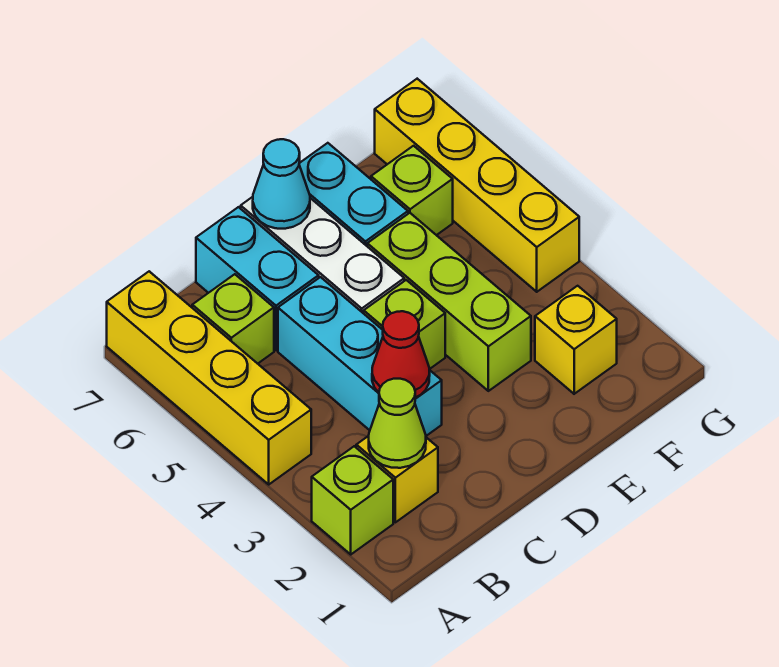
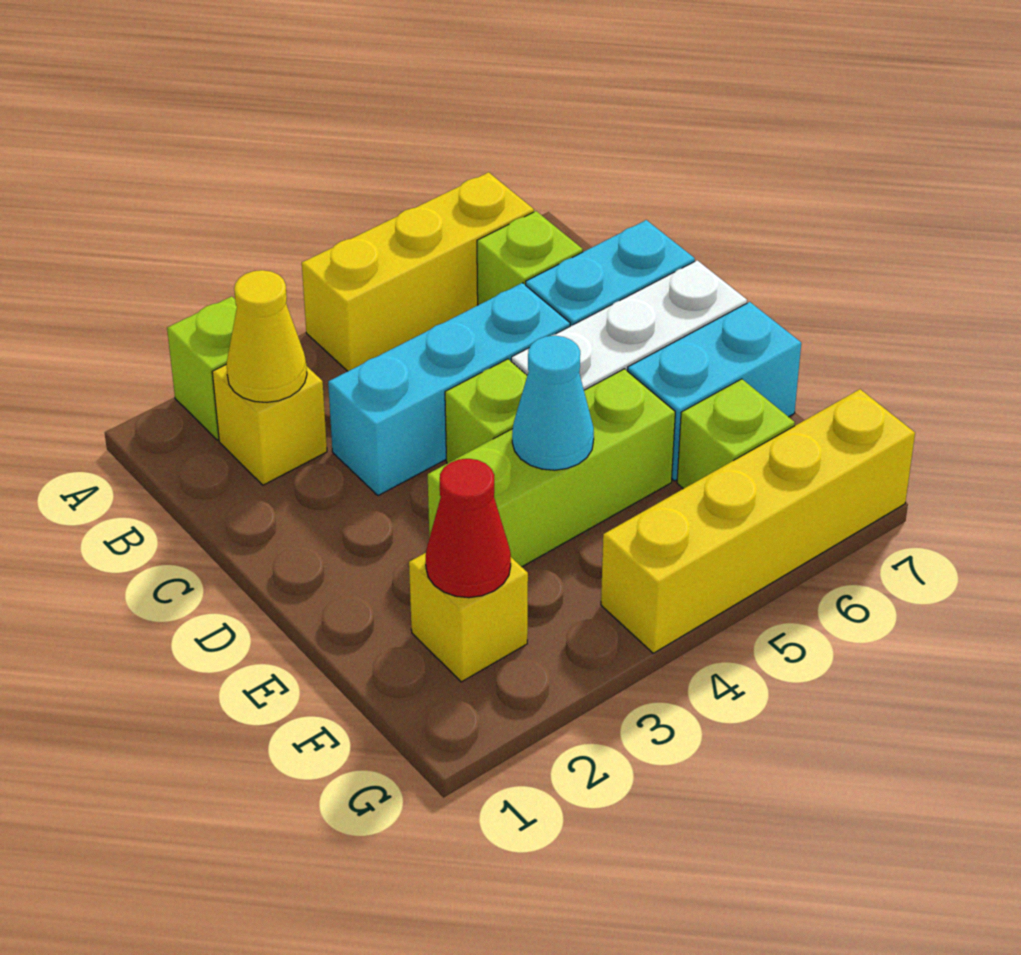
yellow 1x4 brick [107,271,311,484] -> yellow 1x3 brick [302,172,534,371]
lime 1x1 cone [369,379,426,468] -> yellow 1x1 cone [226,270,307,402]
red 1x1 cone [372,311,430,398] -> red 1x1 cone moved to [426,459,511,598]
cyan 1x1 cone [253,139,310,229] -> cyan 1x1 cone moved to [512,336,594,470]

